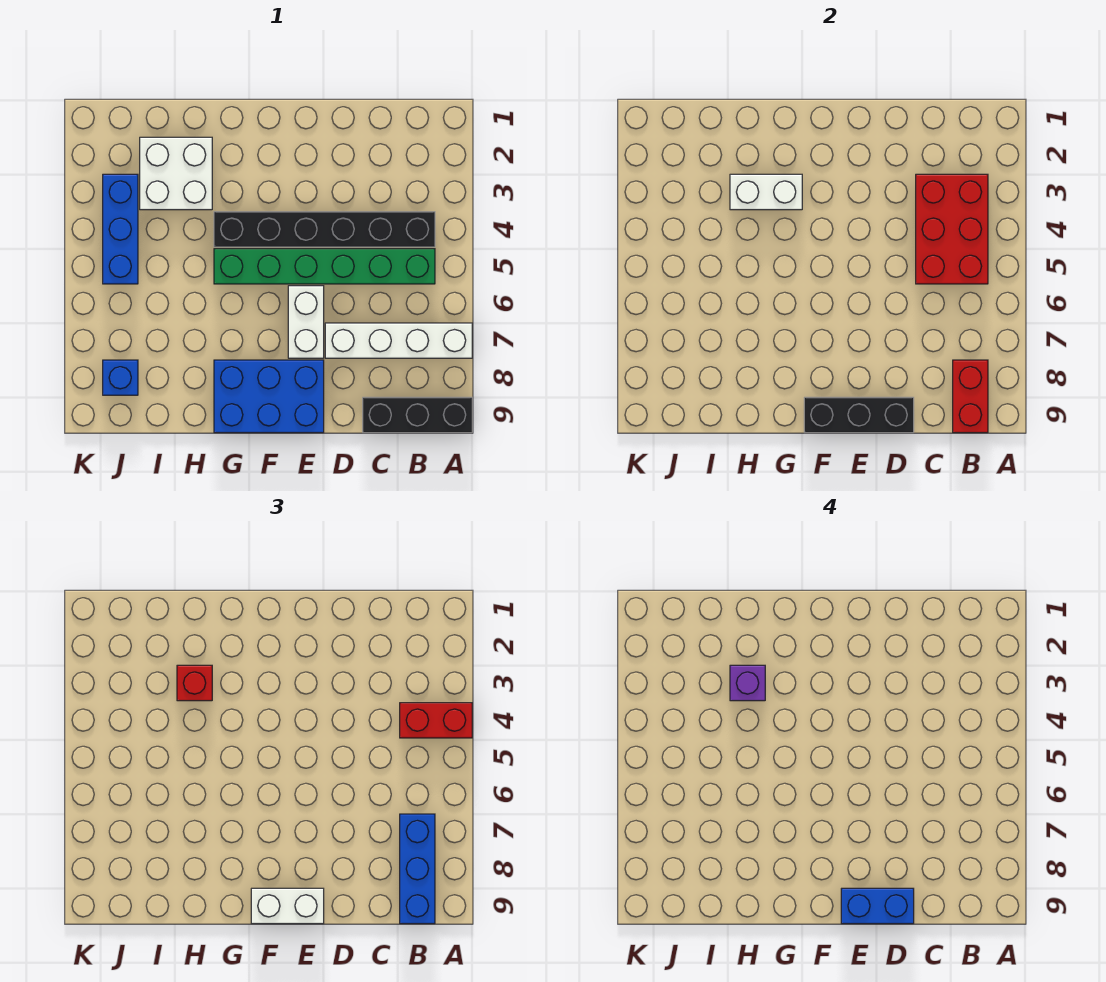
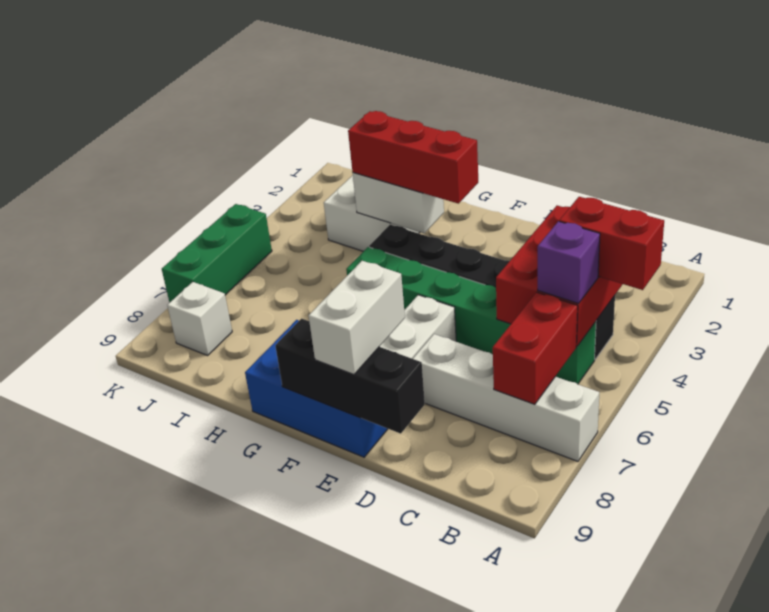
black 1x3 brick [363,397,472,433] -> none
blue 1x3 brick [400,814,435,924] -> none
red 1x2 brick [953,360,988,433] -> red 1x2 brick moved to [493,292,578,405]
blue 1x2 brick [841,888,914,924] -> none
white 1x2 brick [251,888,324,924] -> white 1x2 brick turned to [309,261,405,374]
red 1x1 brick [177,665,212,701] -> red 1x3 brick [348,111,478,204]
purple 1x1 brick [730,665,765,701] -> purple 1x1 brick moved to [538,221,600,303]
blue 1x3 brick [103,174,138,284] -> none
blue 1x1 brick [103,360,138,395] -> white 1x1 brick [167,282,232,355]
none -> green 1x3 brick [162,204,272,303]

